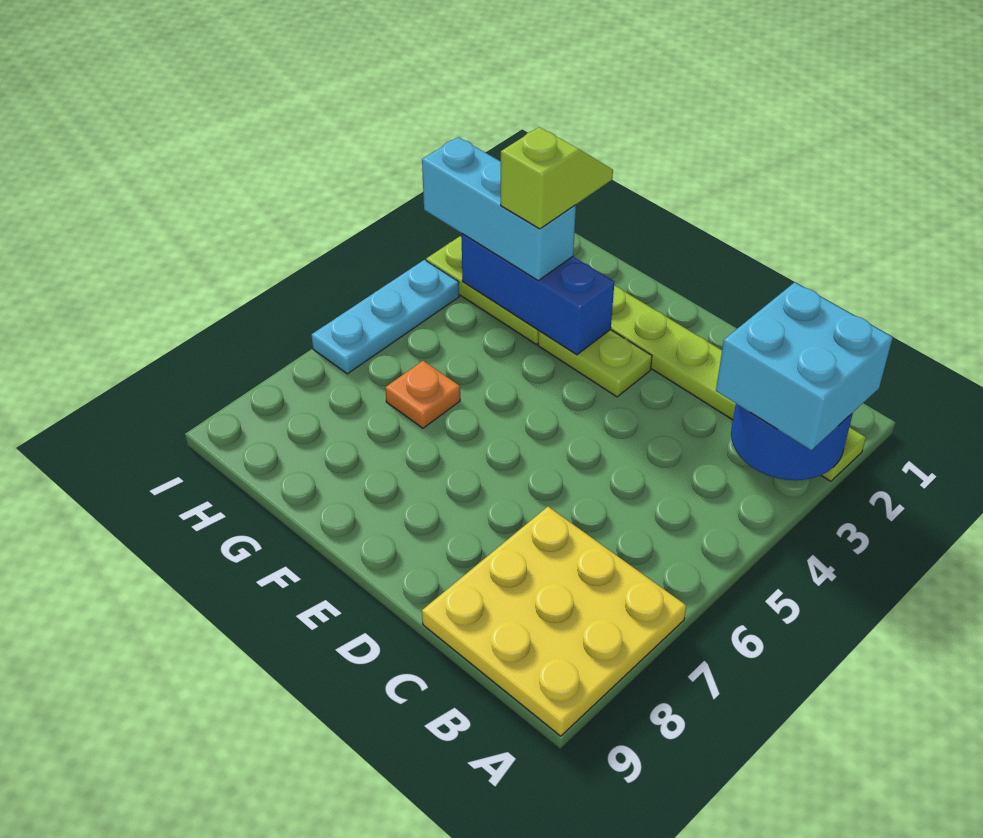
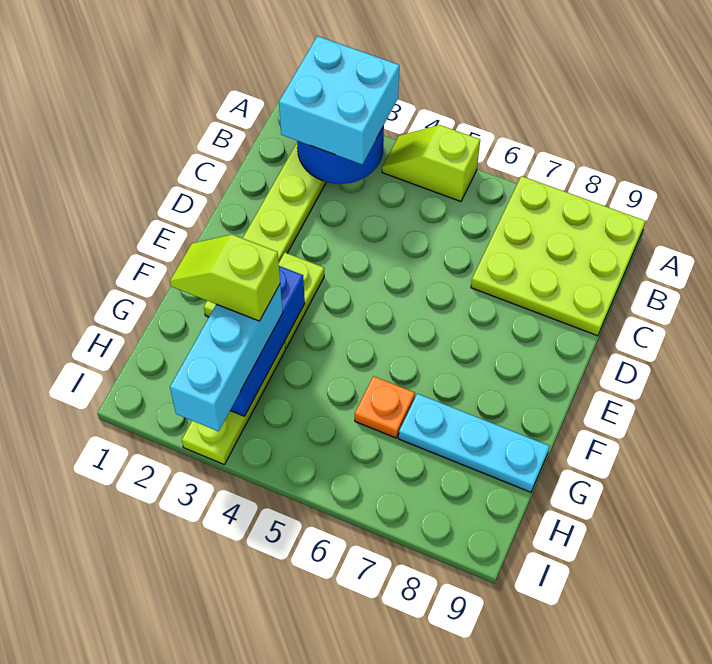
none -> lime 1x2 slope [382,125,480,202]
yellow 3x3 plate [422,507,686,736] -> lime 3x3 plate [471,176,645,336]
cyan 1x3 plate [312,260,459,374] -> cyan 1x3 plate moved to [399,394,549,492]

